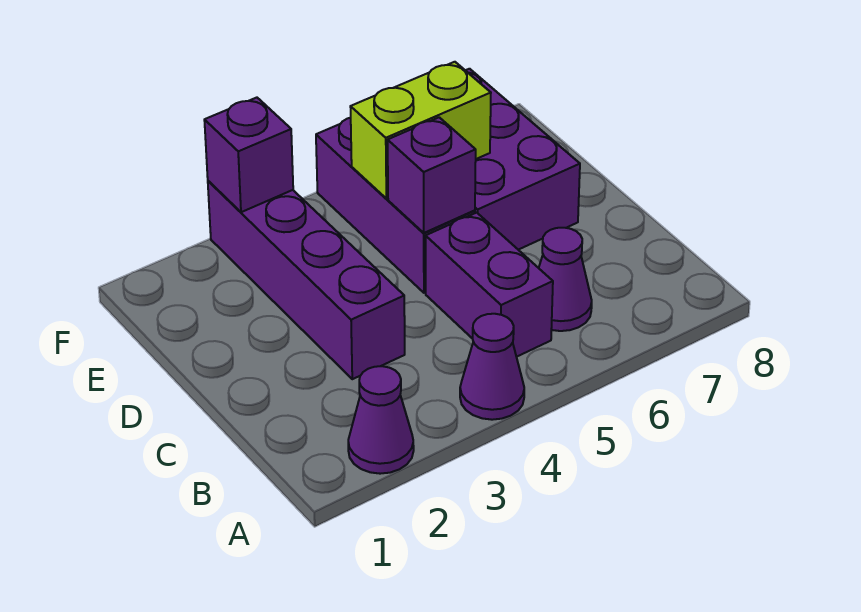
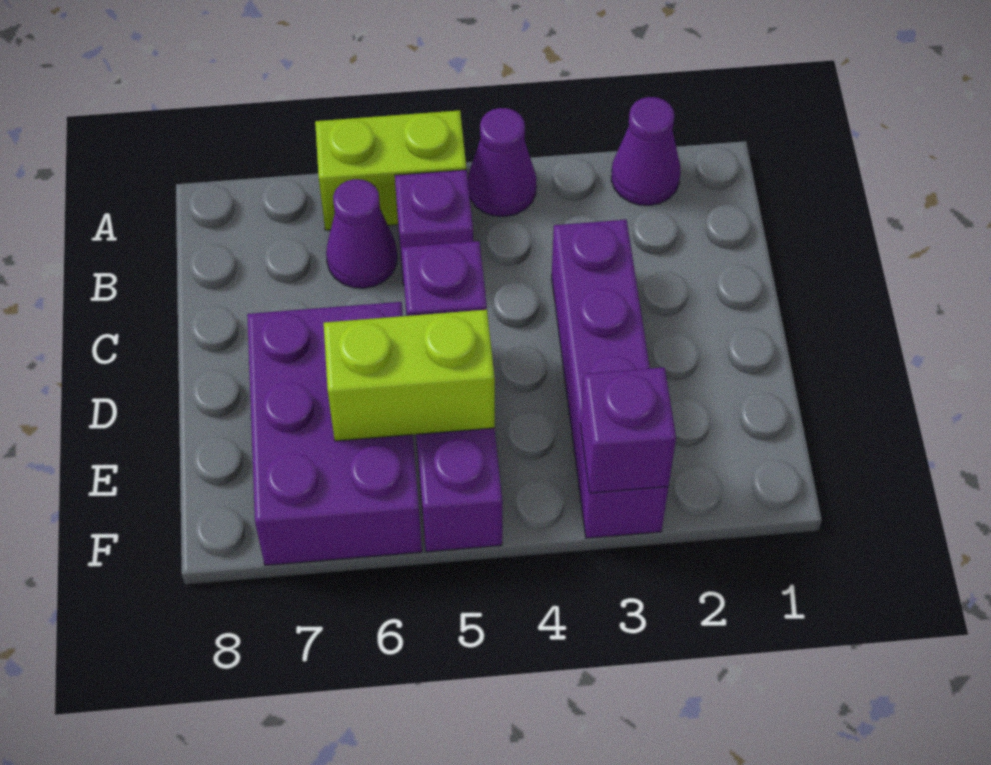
none -> lime 1x2 brick [315,110,466,230]
purple 1x2 brick [426,213,553,357] -> purple 1x1 brick [395,170,473,285]

